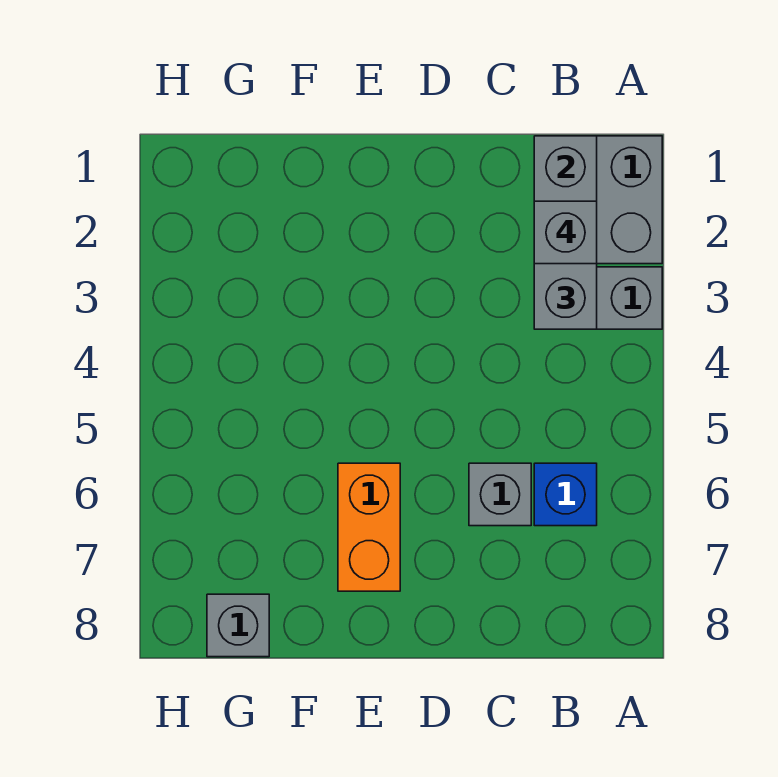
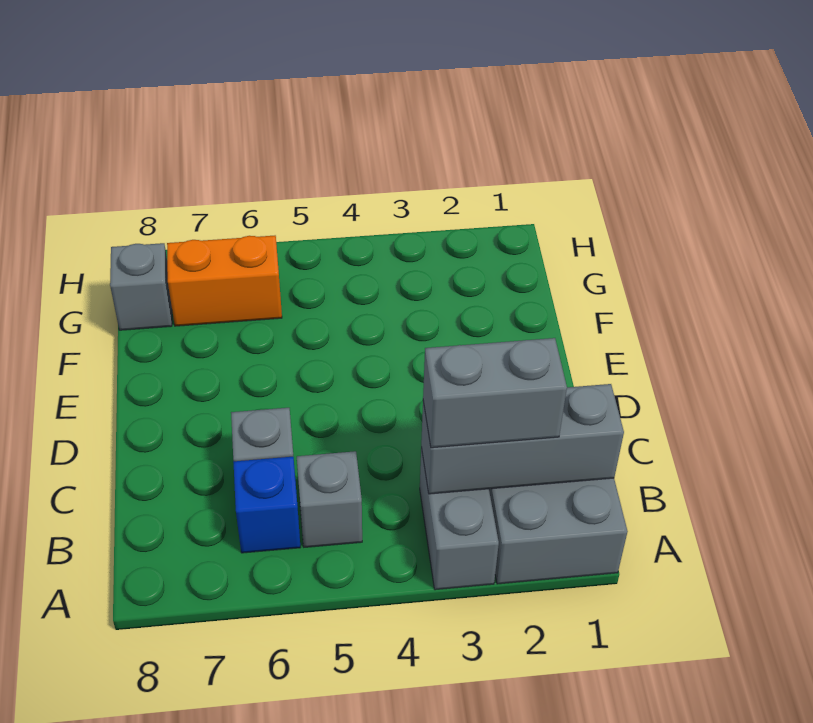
grey 1x1 brick [534,201,597,264] -> grey 1x1 brick moved to [297,451,362,547]
orange 1x2 brick [338,463,400,591] -> orange 1x2 brick moved to [167,236,282,326]

